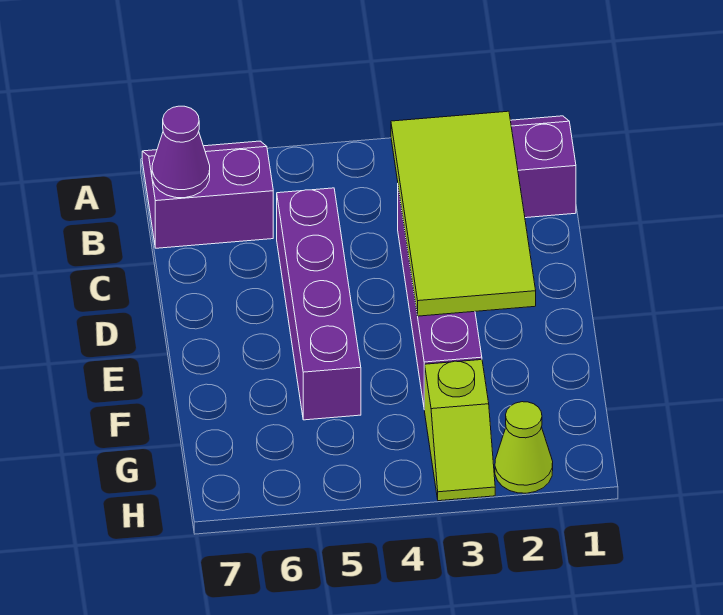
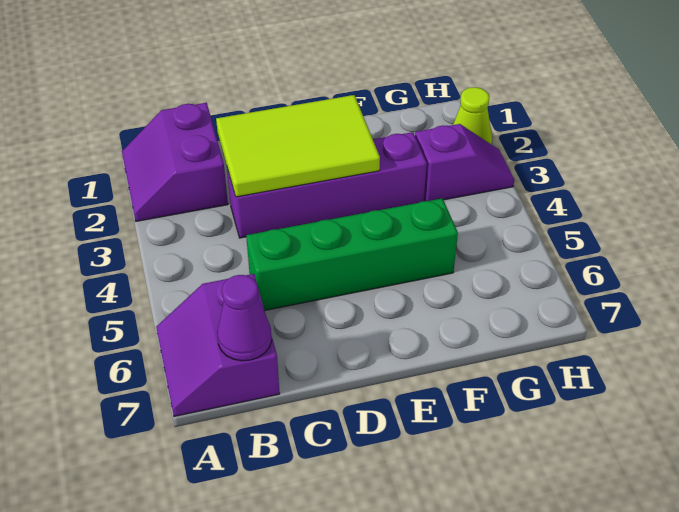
lime 2x4 tile [391,111,536,316] -> lime 2x3 tile [216,95,380,197]
purple 1x4 brick [277,188,361,420] -> green 1x4 brick [246,198,458,310]
lime 1x2 slope [425,360,495,501] -> purple 1x2 slope [415,124,514,201]

